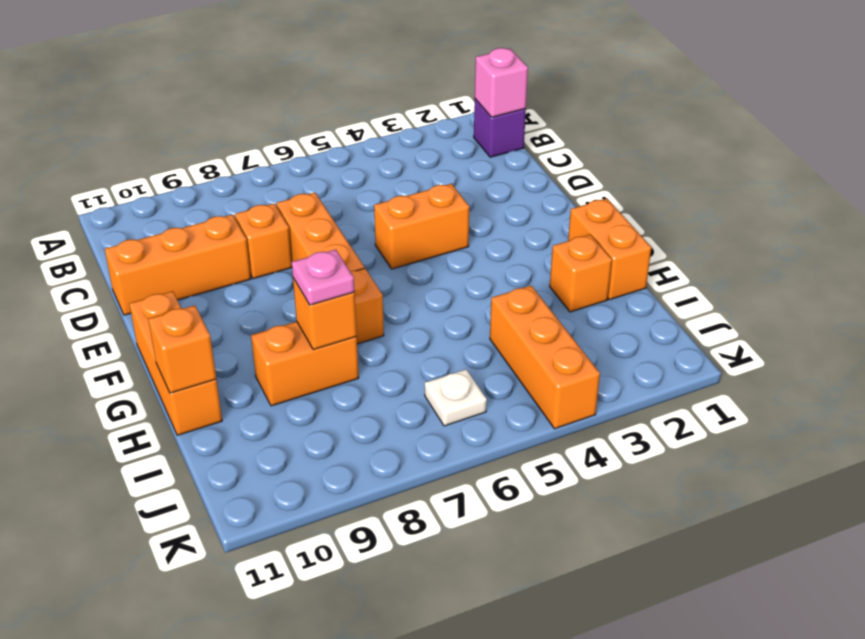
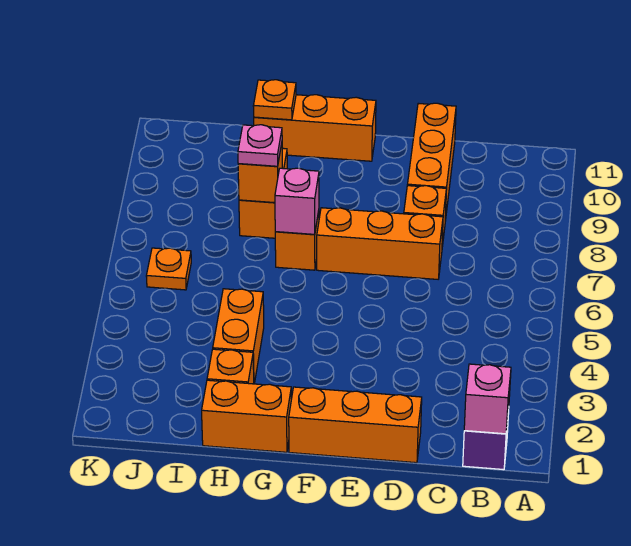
orange 1x2 brick [374,184,469,269] -> orange 1x2 brick moved to [213,289,264,384]
none -> pink 1x1 brick [275,168,319,234]
orange 1x1 brick [148,305,216,393] -> orange 1x1 plate [253,80,296,120]
orange 1x3 brick [490,286,600,429] -> orange 1x3 brick moved to [289,387,422,463]
white 1x1 plate [425,369,487,426] -> orange 1x1 plate [146,248,191,290]

